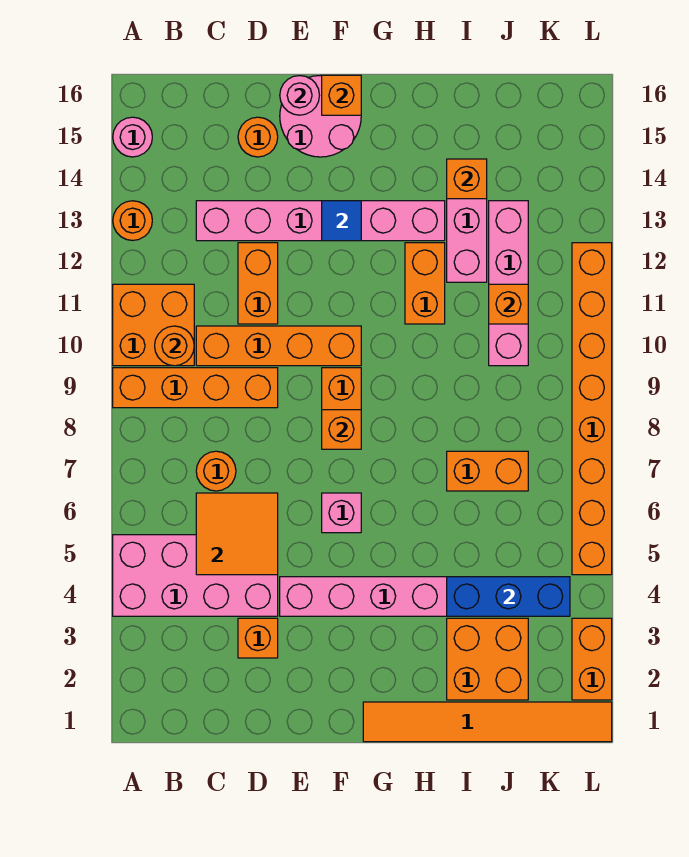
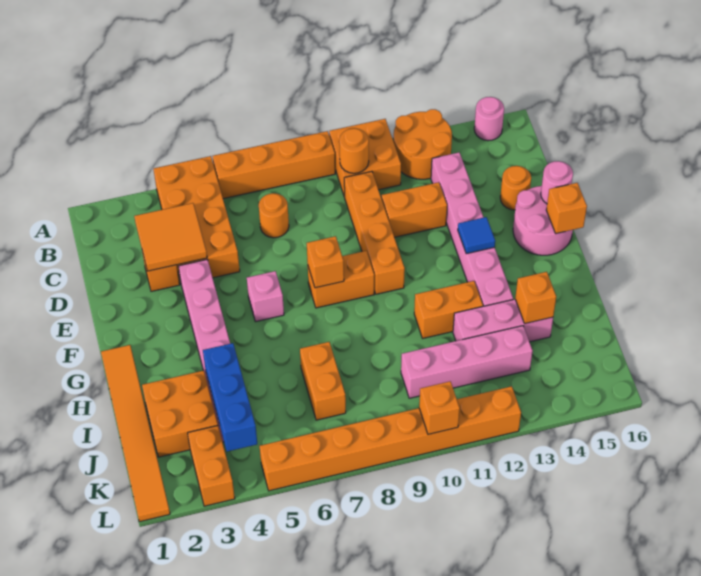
pink 2x4 brick [113,535,278,616] -> orange 2x4 brick [153,156,240,282]
orange 1x4 brick [113,368,278,408] -> orange 1x4 brick turned to [213,131,335,199]
orange 1x1 round brick [113,201,152,240] -> orange 2x2 round brick [393,109,452,179]
orange 2x2 tile [196,493,278,575] -> orange 2x2 tile moved to [134,203,207,271]
orange 1x1 brick [489,284,528,324] -> orange 1x1 brick moved to [419,381,460,434]
orange 1x2 brick [572,618,612,700] -> orange 1x2 brick turned to [188,426,235,506]

